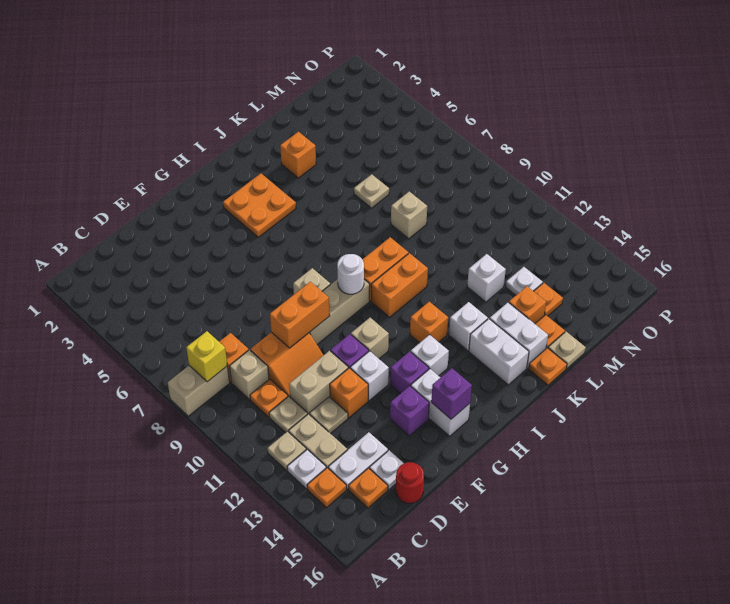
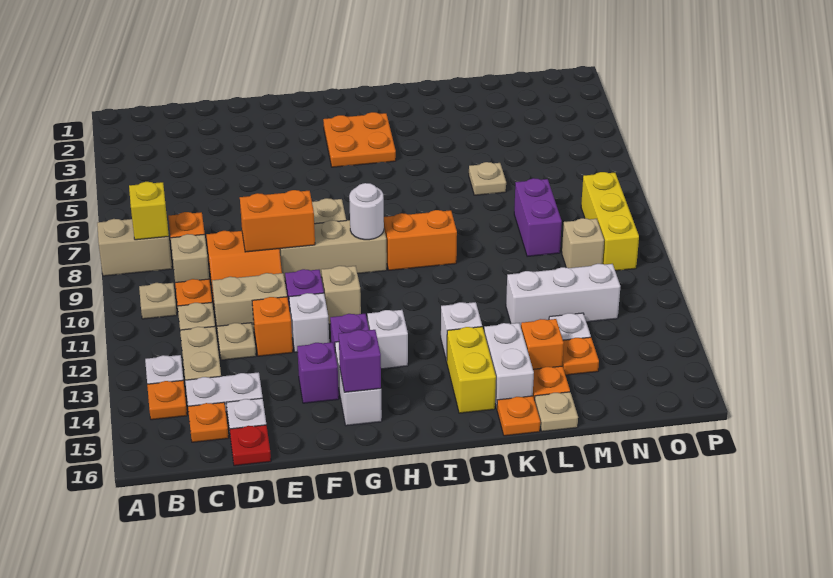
tan 1x1 plate [267,431,306,470] -> tan 1x1 plate moved to [139,283,177,319]
red 1x1 round brick [396,462,424,503] -> red 1x1 plate [230,425,271,466]
orange 1x2 brick [371,253,428,317] -> none
orange 1x1 brick [410,302,448,343] -> none
white 1x2 brick [469,319,529,385] -> yellow 1x2 brick [447,327,496,413]
orange 1x1 brick [280,132,316,178] -> none
tan 1x1 brick [391,192,427,239] -> tan 1x1 brick moved to [562,218,604,268]
white 1x1 brick [467,254,506,302] -> white 1x3 brick [506,264,620,326]
none -> purple 1x2 brick [514,178,562,257]
none -> yellow 1x3 brick [581,172,639,271]

